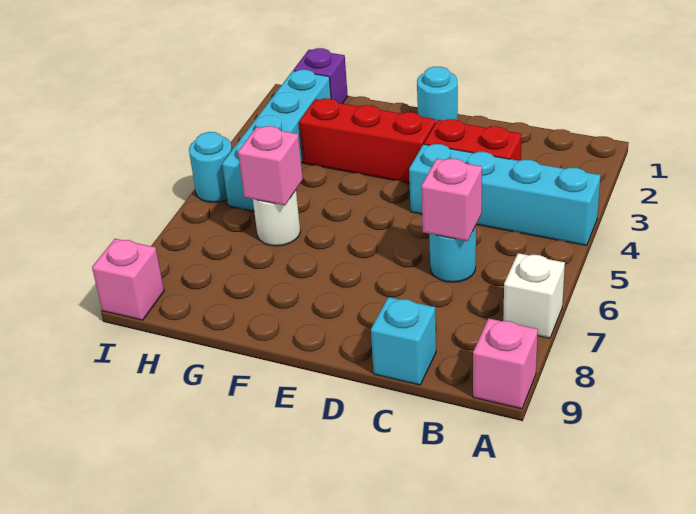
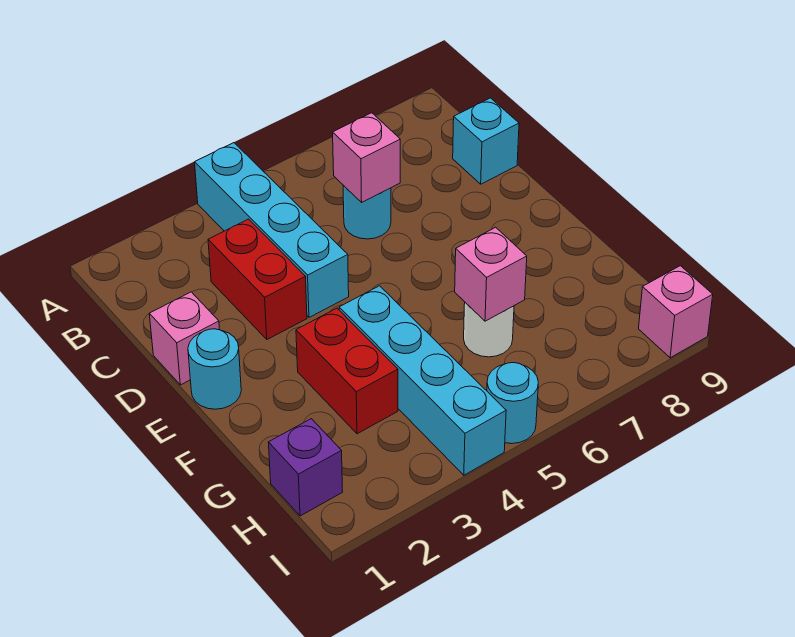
white 1x1 brick [503,253,565,338] -> none
pink 1x1 brick [473,318,538,409] -> pink 1x1 brick moved to [149,292,219,385]
red 1x3 brick [299,98,436,183] -> red 1x2 brick [296,308,398,434]
cyan 1x4 brick [222,70,331,211] -> cyan 1x4 brick turned to [339,286,506,475]

